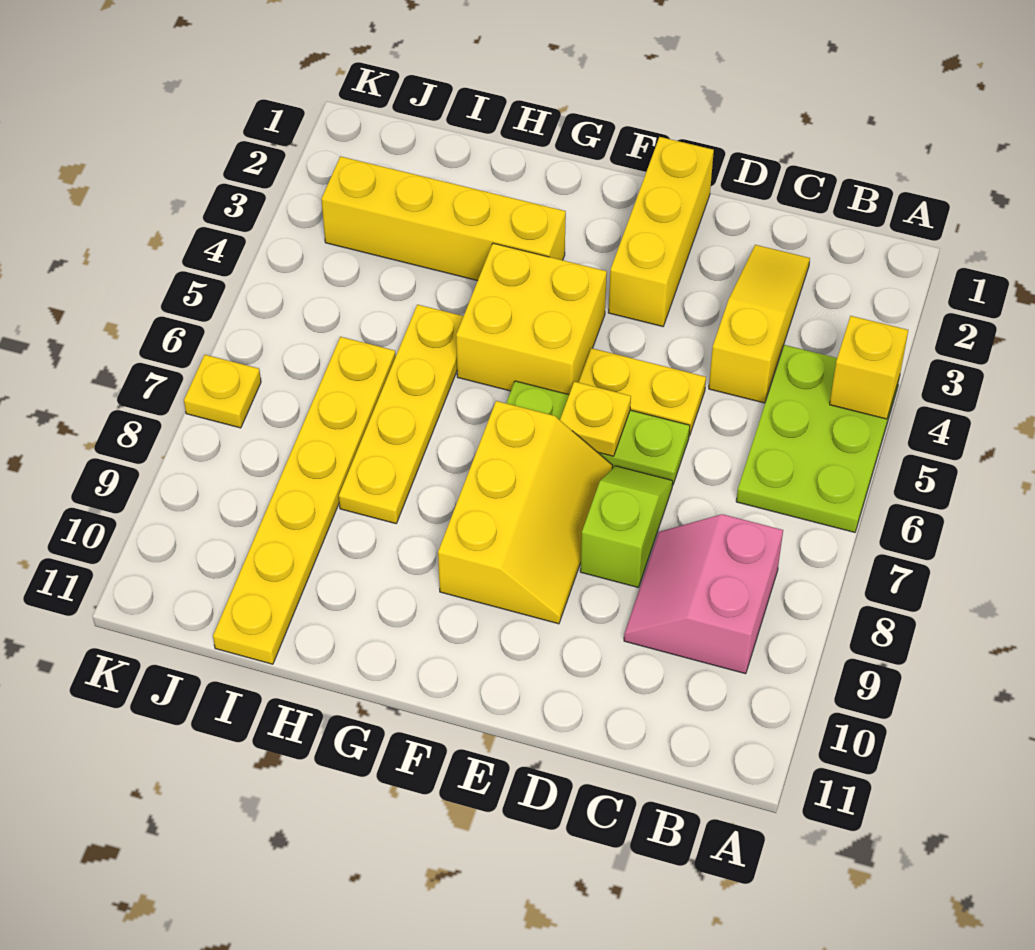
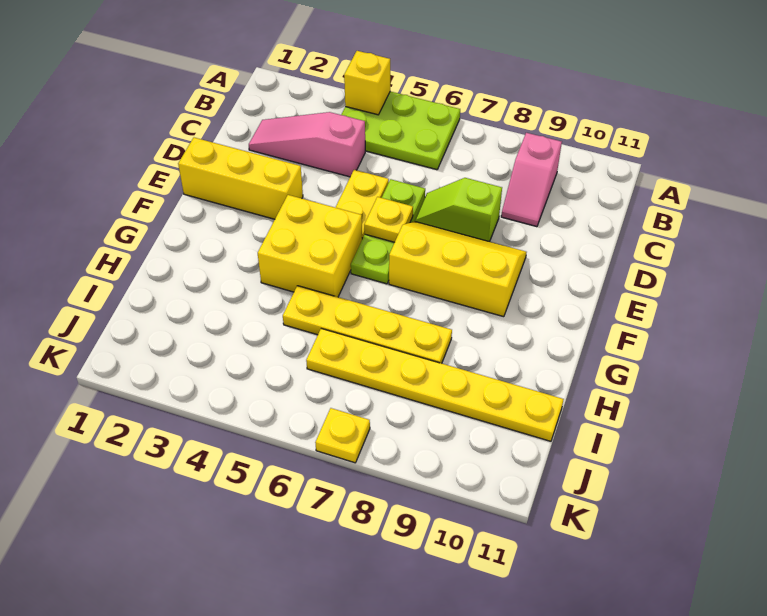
pink 2x2 slope [624,514,783,674] -> pink 1x2 slope [501,133,562,227]
yellow 1x3 slope [709,245,810,403] -> pink 1x3 slope [249,112,365,177]
yellow 1x4 brick [321,156,566,281] -> none

